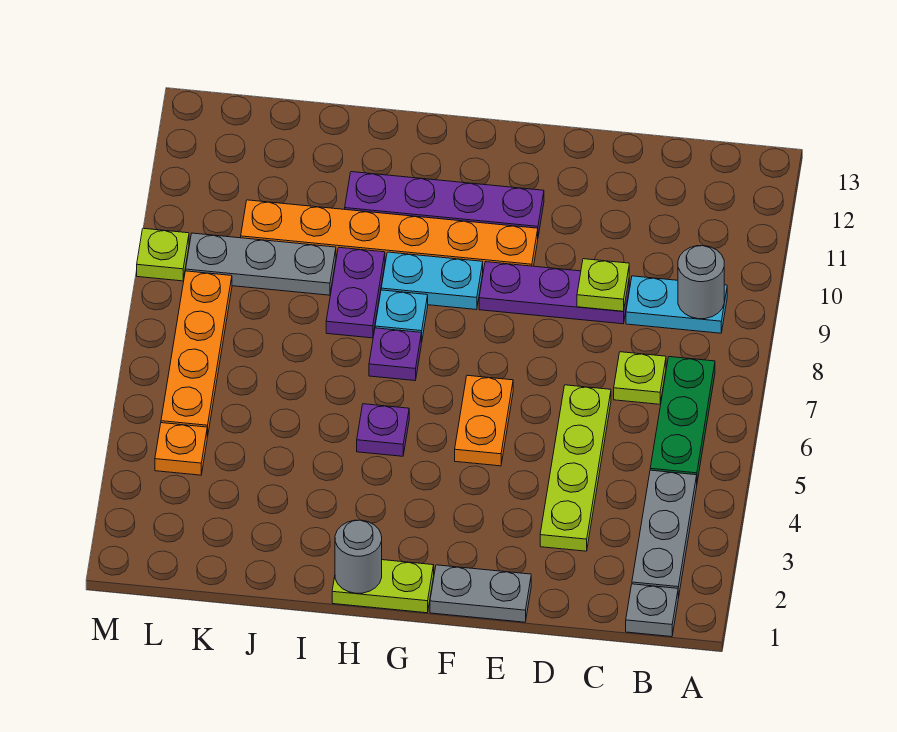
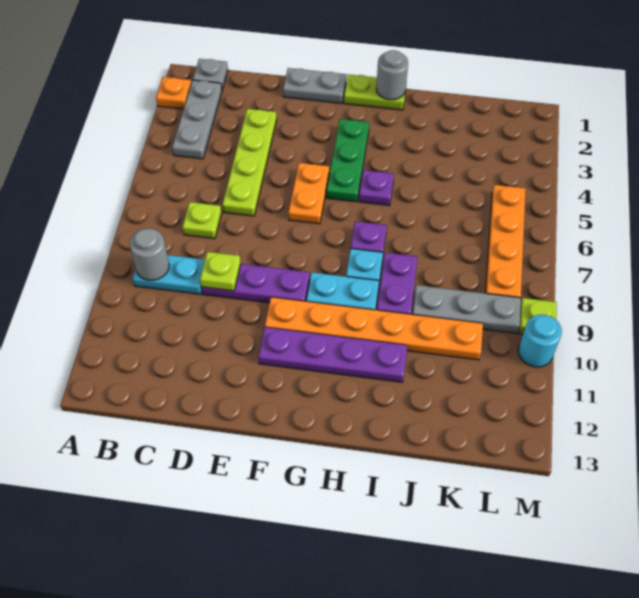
green 1x3 plate [650,357,715,481] -> green 1x3 plate moved to [326,119,369,202]
orange 1x1 plate [155,423,207,475] -> orange 1x1 plate moved to [156,77,192,109]
none -> cyan 1x1 round brick [518,315,562,367]

